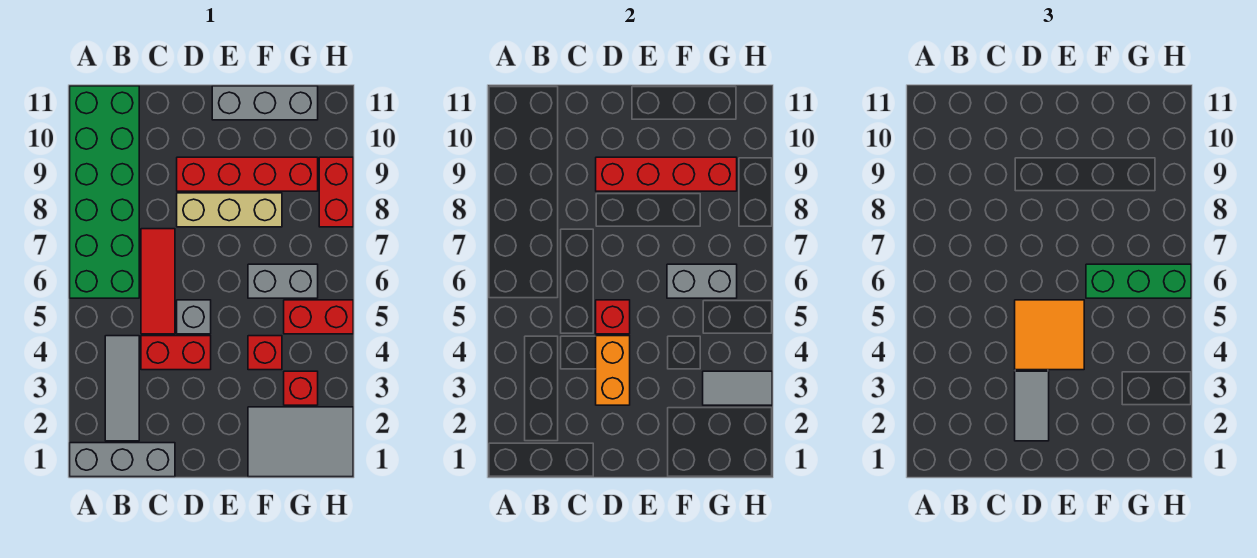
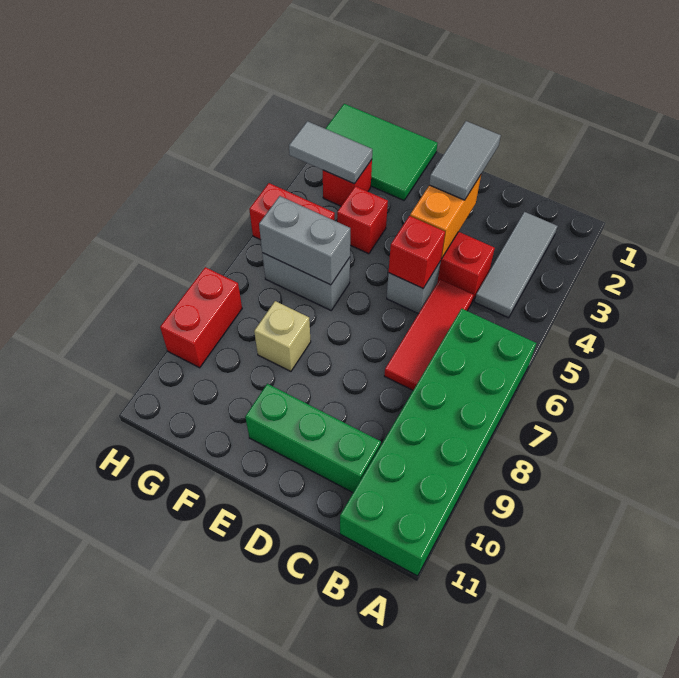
grey 1x3 brick [70,443,175,477] -> none
orange 2x2 tile [1015,300,1084,370] -> none
tan 1x3 brick [177,193,282,227] -> tan 1x1 brick [254,301,311,371]
red 1x4 brick [177,157,318,191] -> none
red 1x4 brick [596,157,737,191] -> none
grey 1x3 brick [212,86,318,120] -> none
grey 2x3 tile [248,407,353,477] -> green 2x3 tile [325,104,438,200]
green 1x3 brick [1086,264,1191,298] -> green 1x3 brick moved to [245,384,381,493]

